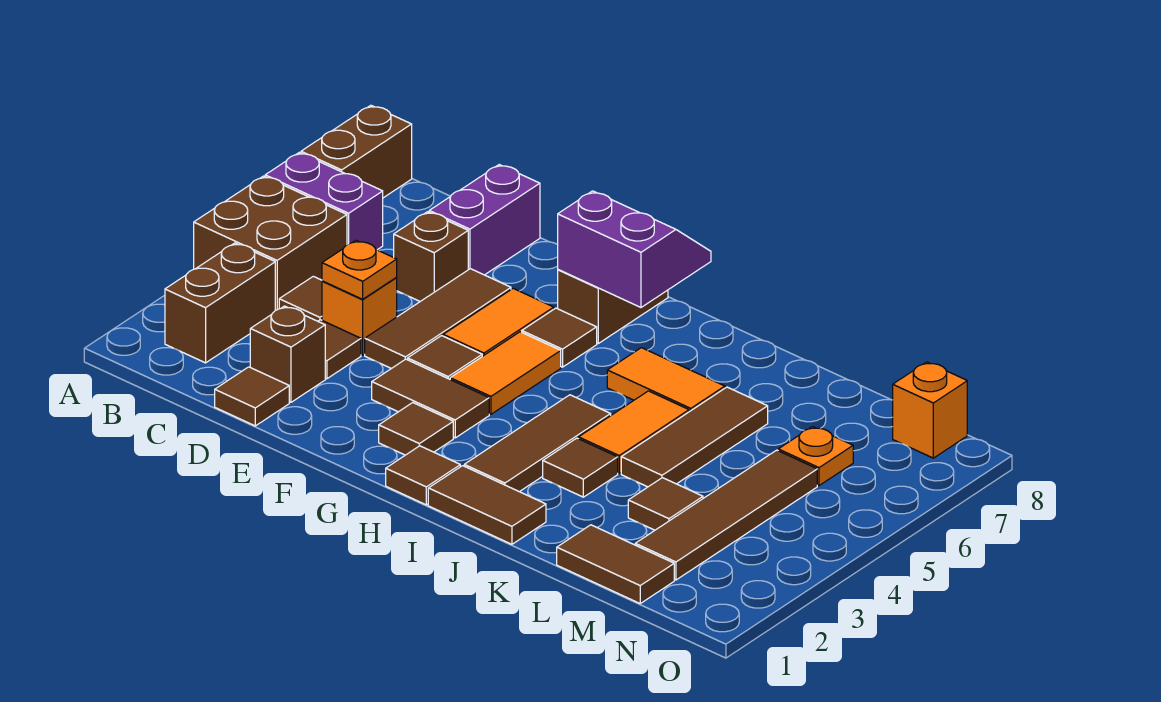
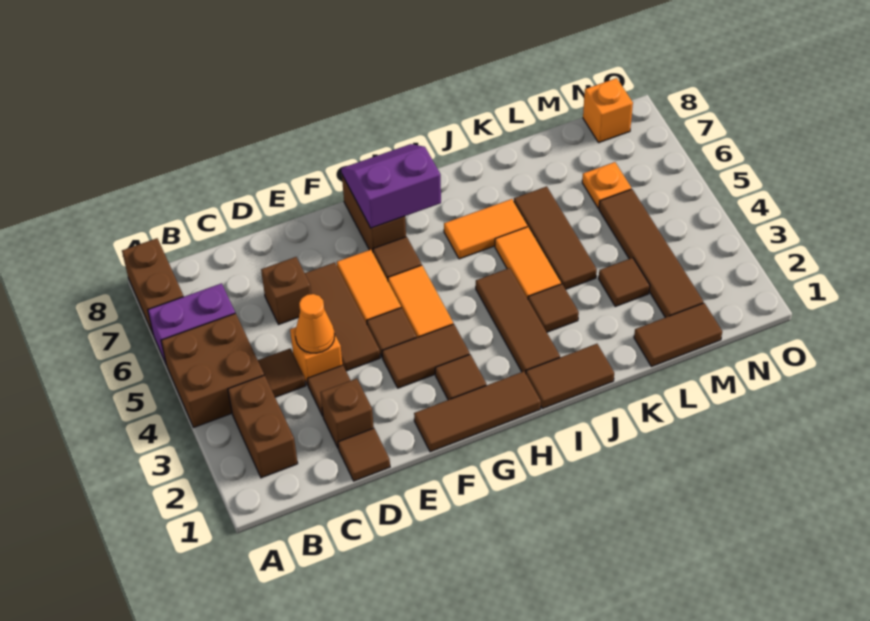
orange 1x1 plate [322,240,397,299] -> orange 1x1 cone [295,294,335,353]
purple 1x2 brick [429,165,540,275] -> none
brown 1x1 tile [386,446,460,505] -> brown 1x3 tile [414,371,541,452]

